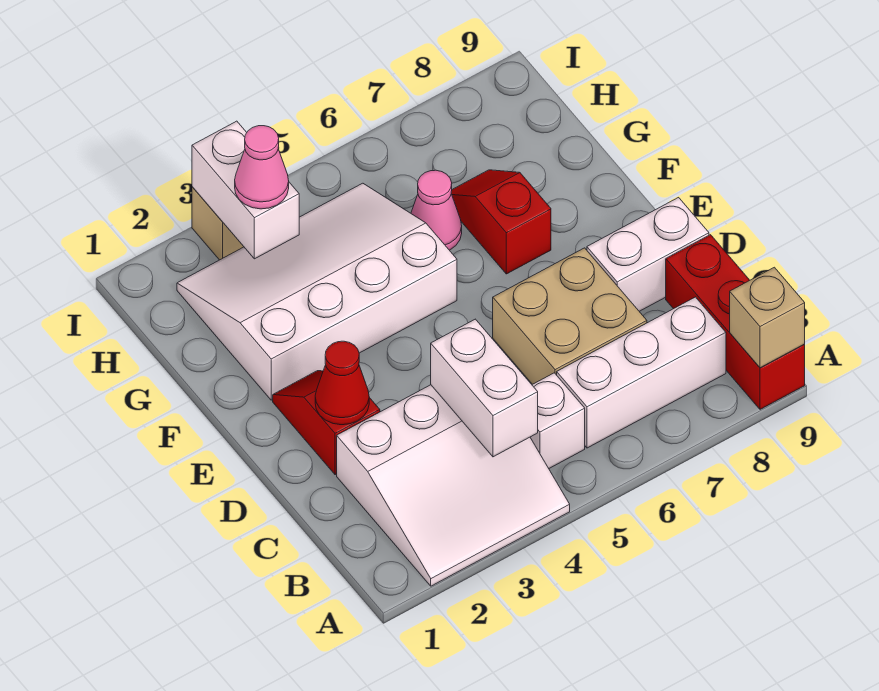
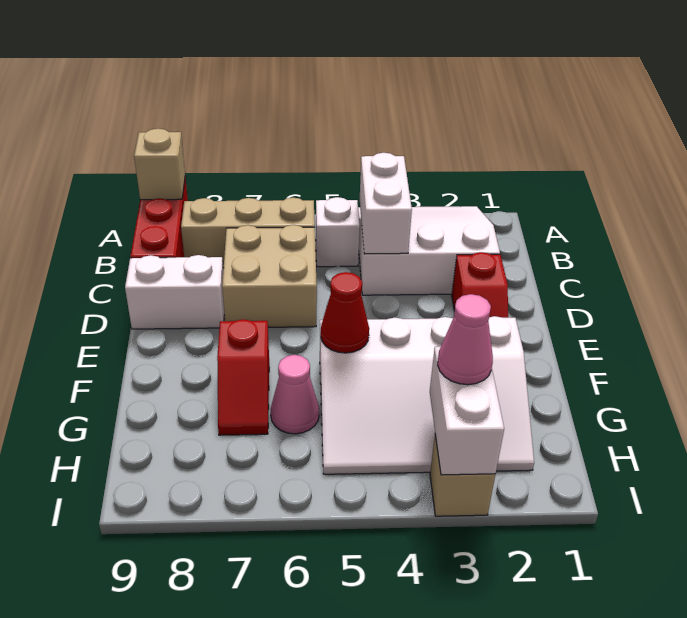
white 1x3 brick [557,297,726,448] -> tan 1x3 brick [181,198,315,268]
red 1x1 cone [315,341,369,425] -> red 1x1 cone moved to [321,272,369,353]

